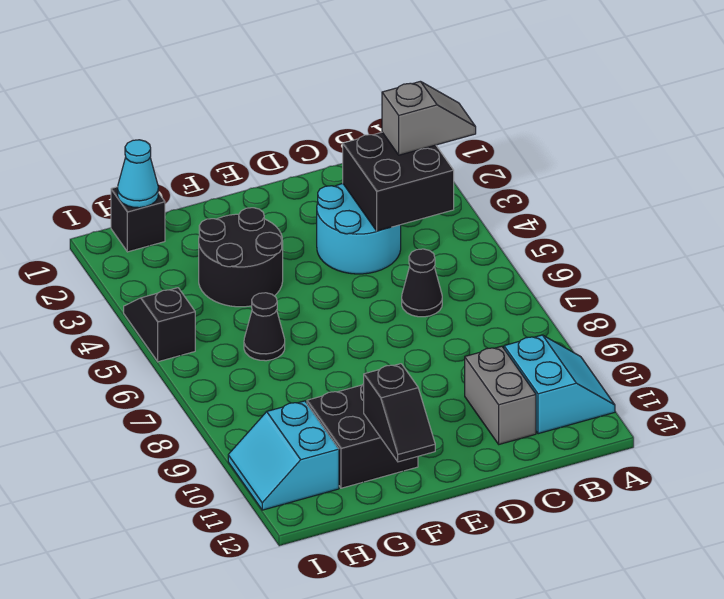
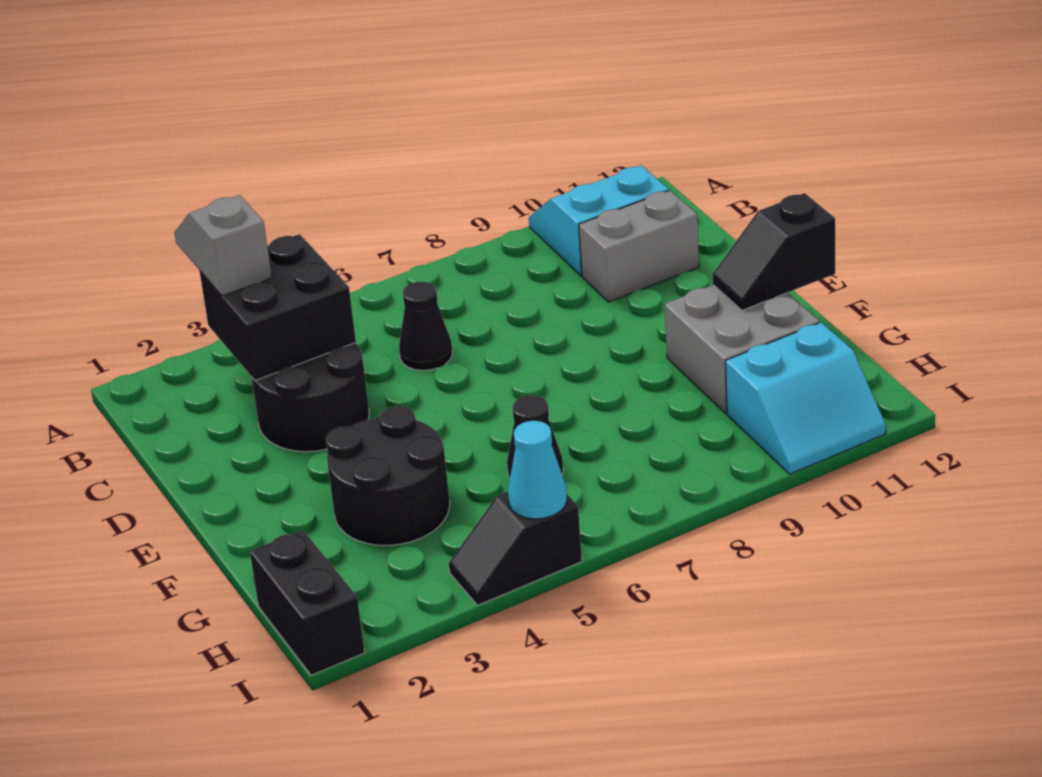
cyan 2x2 round brick [317,184,401,274] -> black 2x2 round brick [252,343,369,452]
black 2x2 brick [307,384,418,488] -> grey 2x2 brick [665,285,820,414]
black 1x2 slope [364,364,435,462] -> black 1x2 slope turned to [713,193,835,310]
black 1x1 brick [111,187,165,252] -> black 1x2 brick [250,530,365,675]
cyan 1x1 cone [118,140,158,208] -> cyan 1x1 cone moved to [508,421,567,519]

